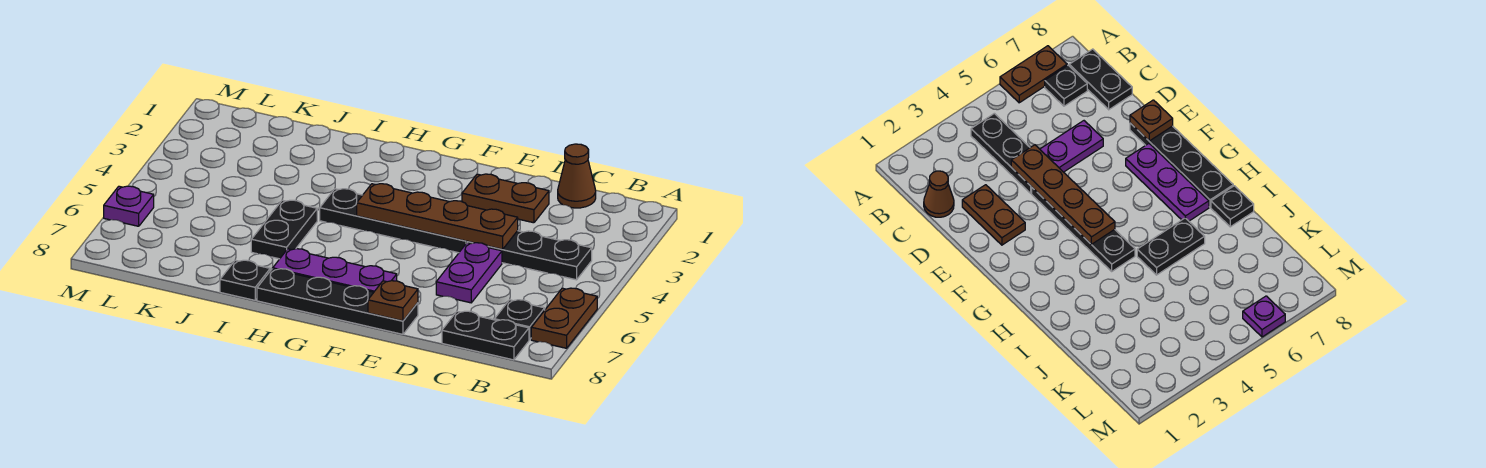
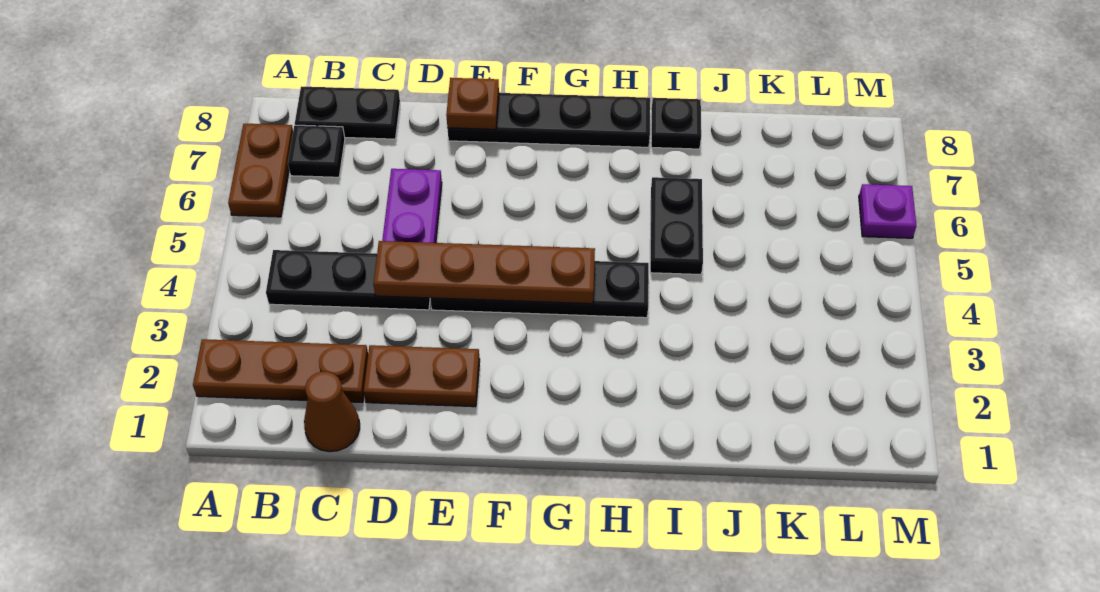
none -> brown 1x3 plate [193,339,368,403]
purple 1x3 plate [273,249,397,292] -> none

